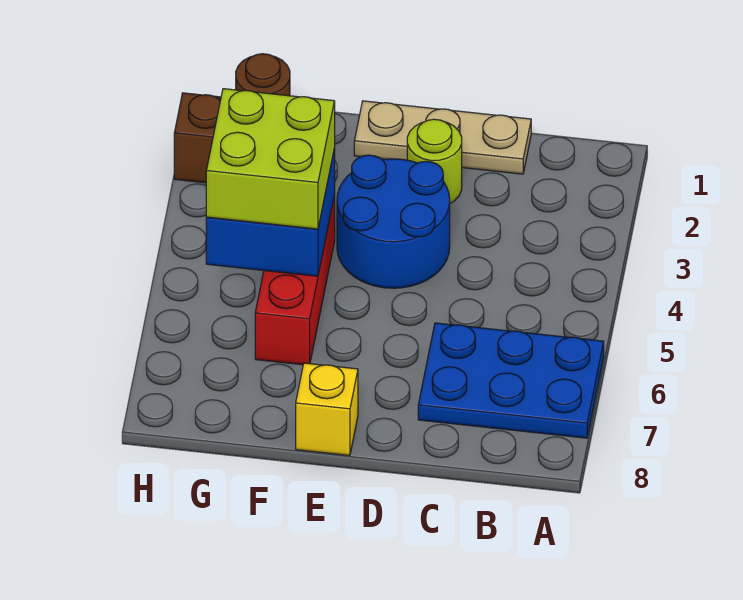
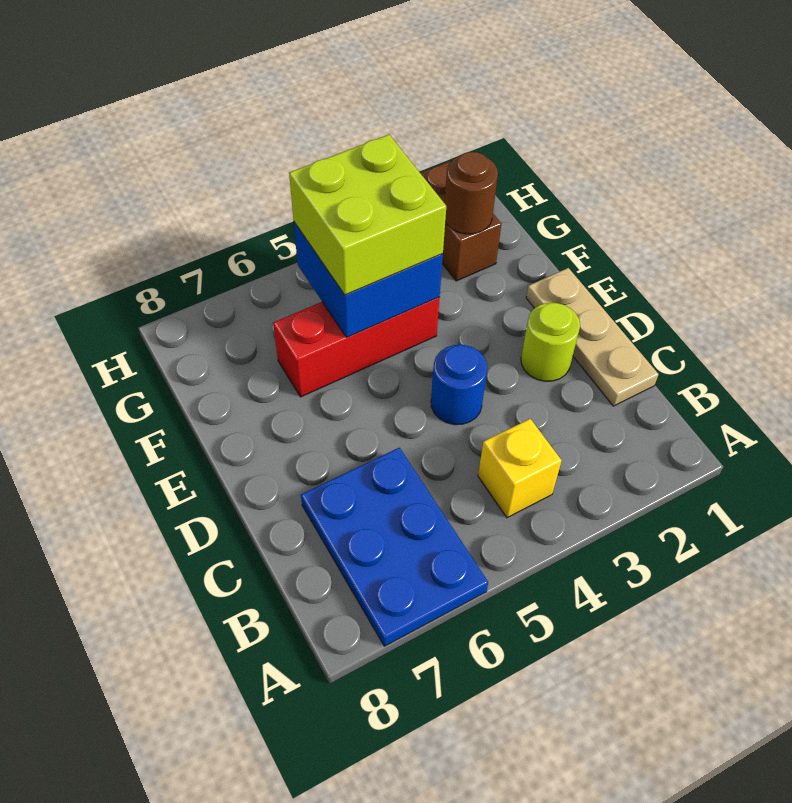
blue 2x2 round brick [337,155,450,288] -> blue 1x1 round brick [431,345,487,425]
yellow 1x1 brick [296,363,358,455] -> yellow 1x1 brick moved to [478,419,562,518]

